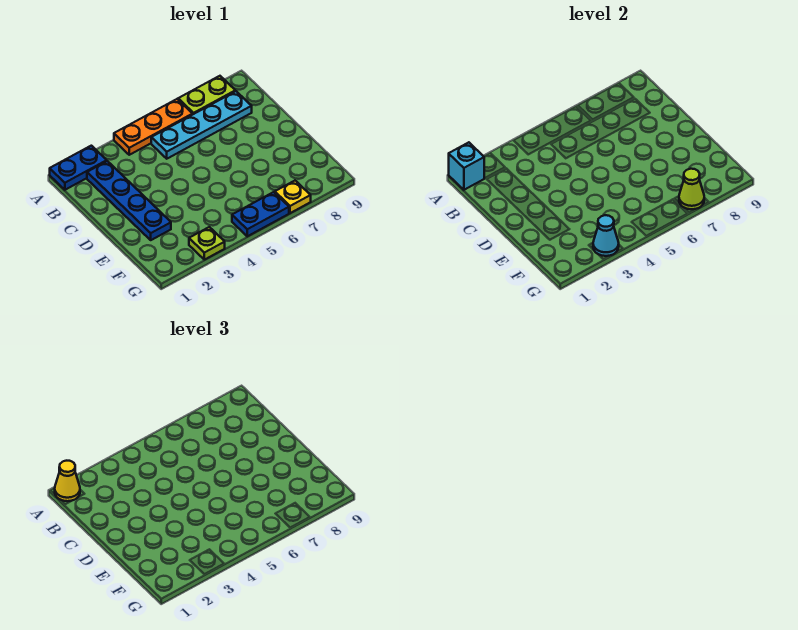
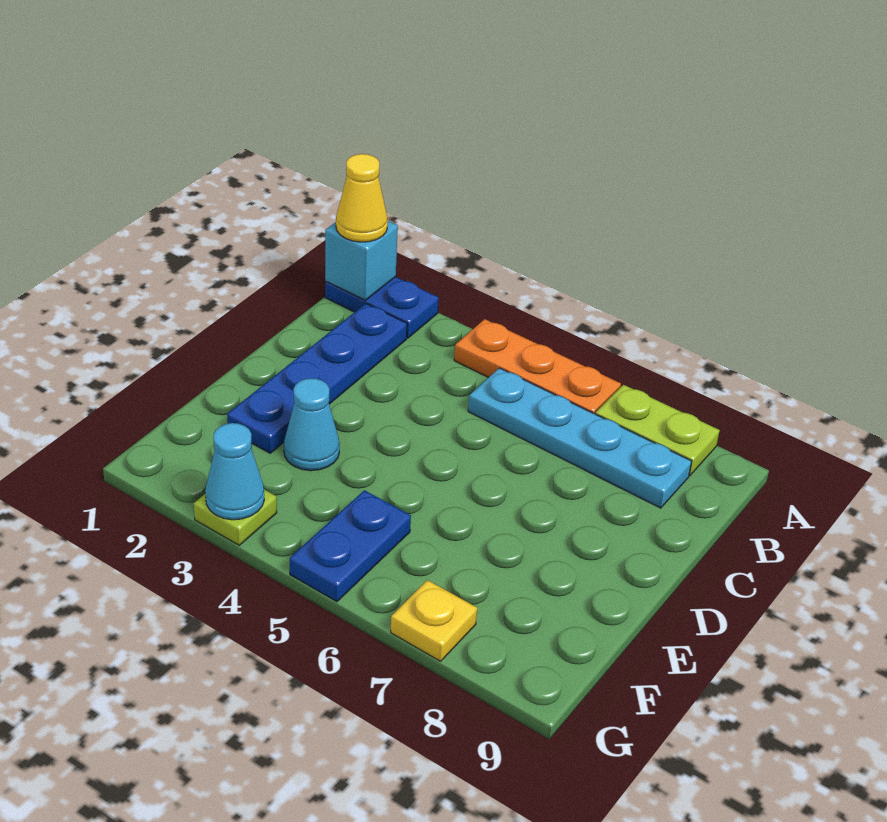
none -> cyan 1x1 cone [284,378,340,471]
blue 1x2 plate [232,192,289,236] -> blue 1x2 plate turned to [290,490,411,602]
lime 1x1 cone [679,169,704,209] -> none

